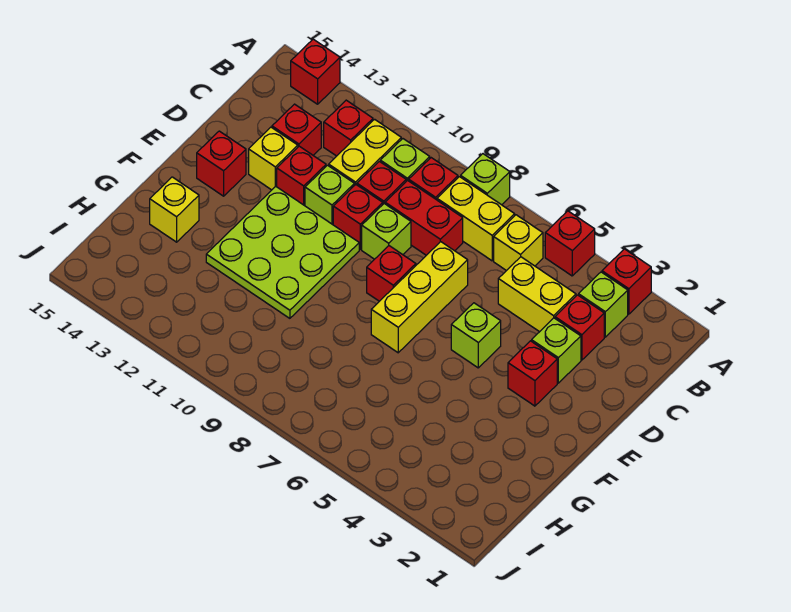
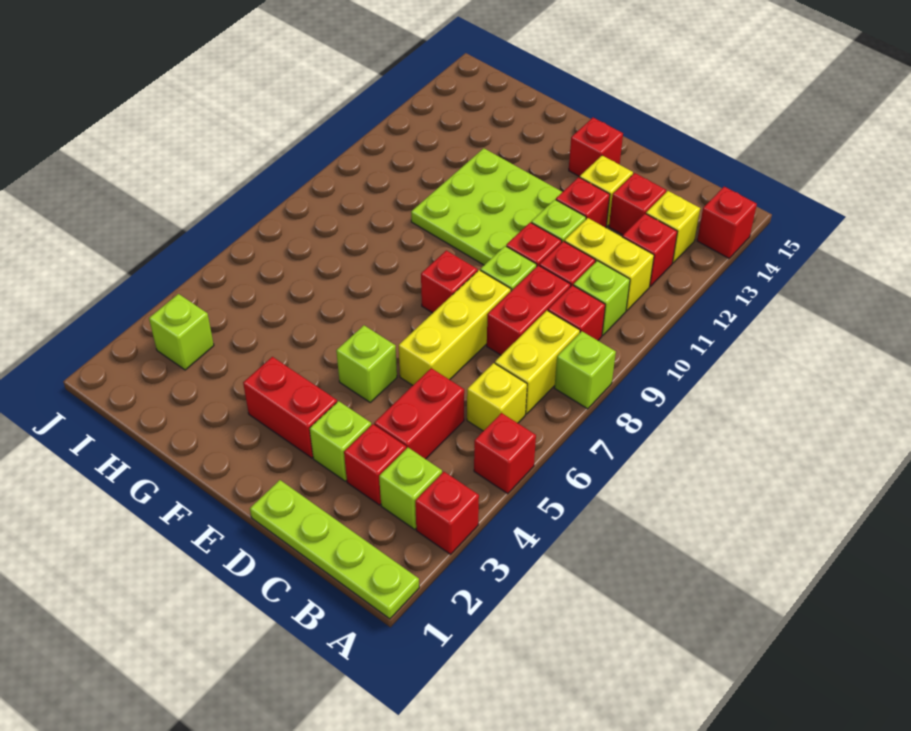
none -> lime 1x4 plate [250,480,419,619]
yellow 1x2 brick [498,257,576,332] -> red 1x2 brick [374,368,464,459]
yellow 1x3 brick [371,242,468,353] -> yellow 1x3 brick turned to [399,270,511,385]
red 1x1 brick [508,341,557,406] -> red 1x2 brick [243,357,337,458]
yellow 1x1 brick [150,177,199,242] -> yellow 1x1 brick moved to [646,191,700,263]
none -> lime 1x1 brick [149,294,214,370]

